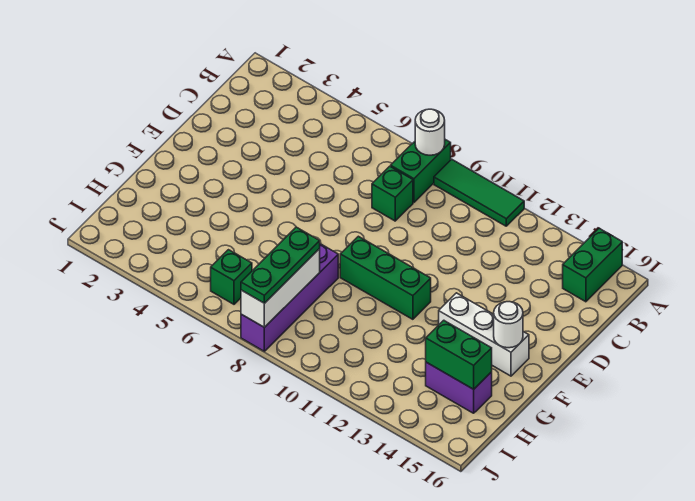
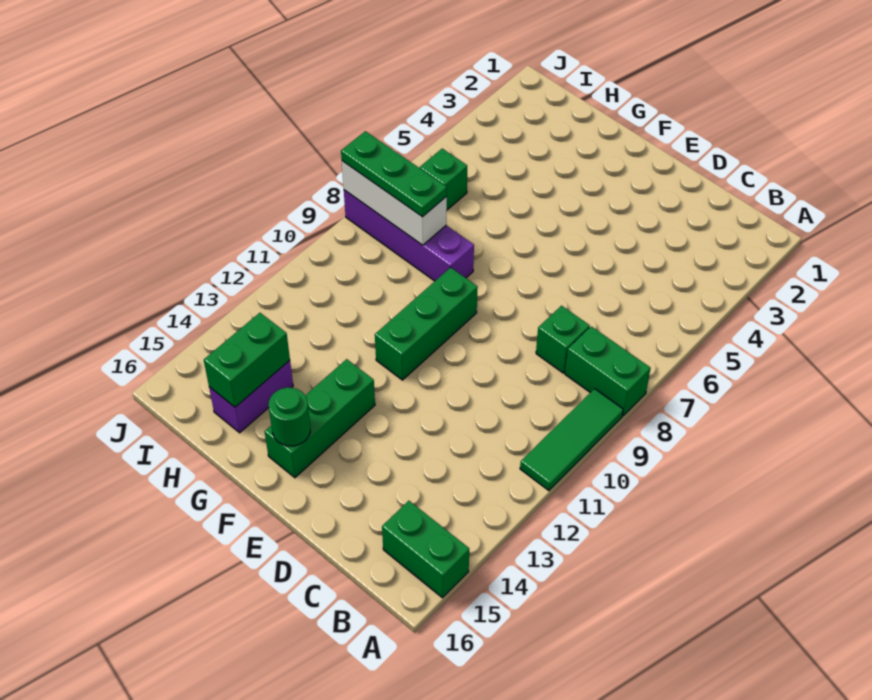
white 1x1 round brick [415,109,445,155] -> none
white 1x3 brick [439,293,529,376] -> green 1x3 brick [265,359,375,478]
white 1x1 round brick [494,302,523,348] -> green 1x1 round brick [269,388,310,446]

